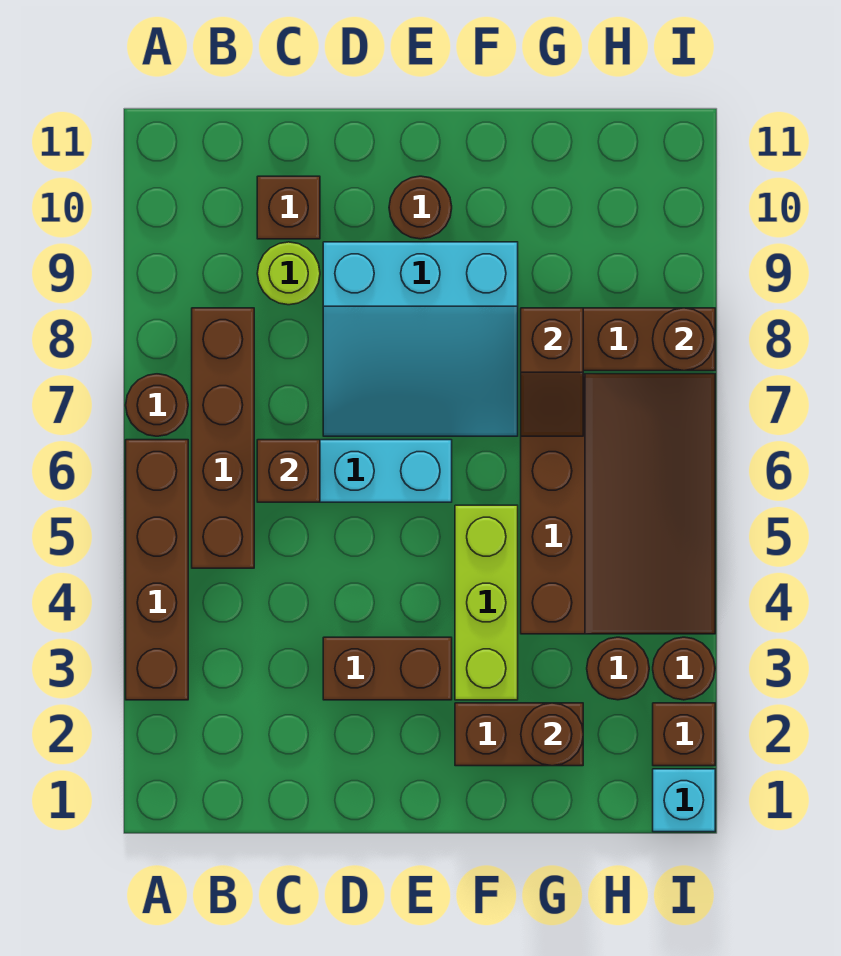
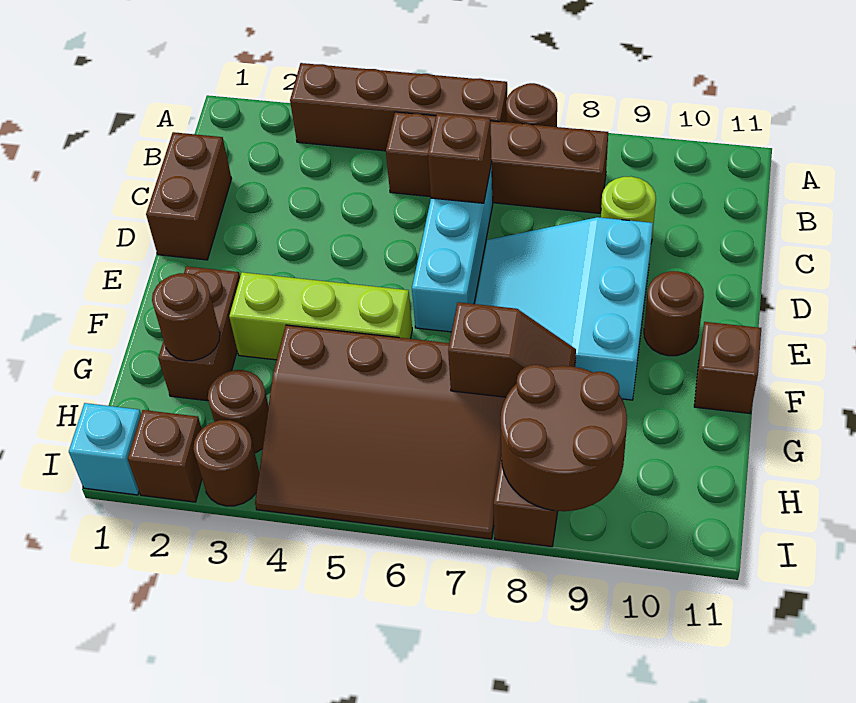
brown 1x1 brick [257,176,320,239] -> brown 1x1 brick moved to [694,322,761,413]
brown 1x2 brick [323,637,452,700] -> brown 1x2 brick moved to [146,132,232,260]
brown 1x2 slope [521,308,583,436] -> brown 1x2 slope turned to [448,302,576,397]
brown 1x1 round brick [653,308,715,371] -> brown 2x2 round brick [501,365,627,511]

